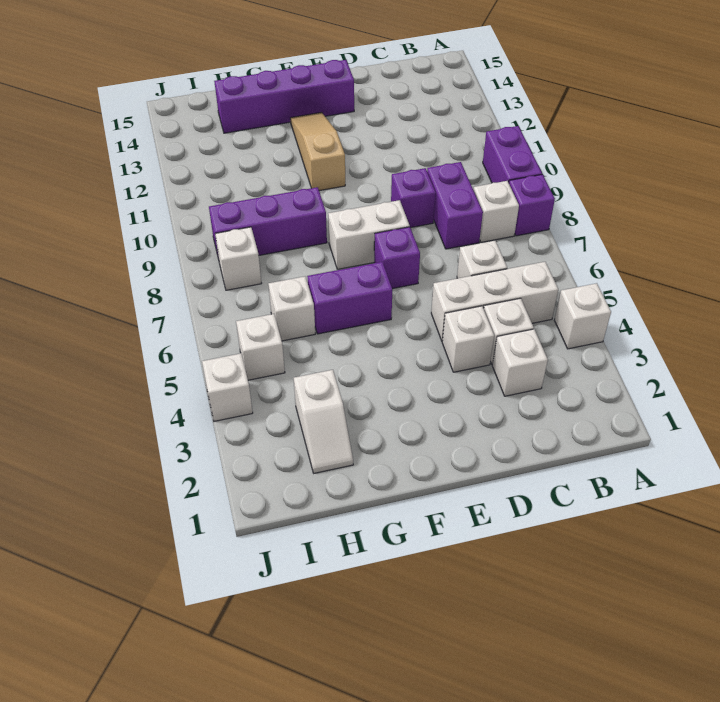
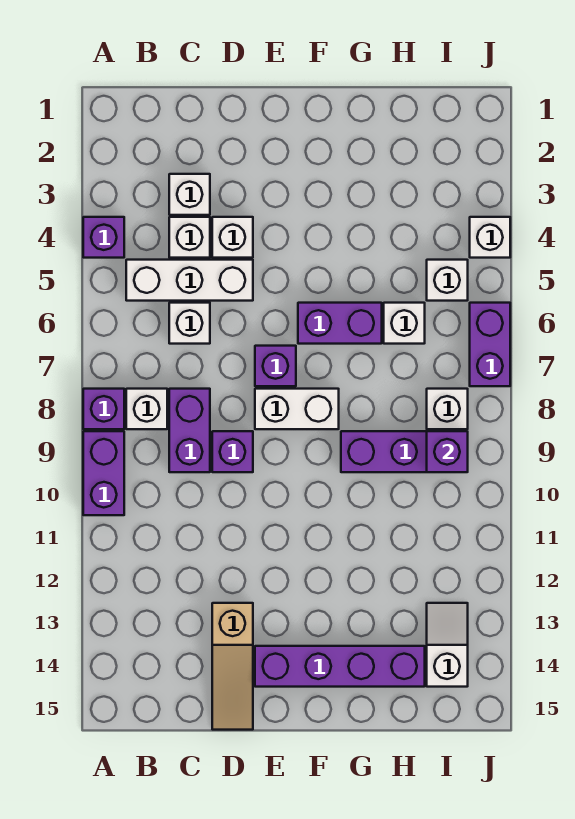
white 1x1 brick [555,283,611,349] -> purple 1x1 brick [83,217,124,258]
tan 1x3 slope [290,112,345,191] -> tan 1x3 slope moved to [212,603,253,730]
white 1x2 slope [294,370,353,473] -> white 1x2 slope moved to [427,603,468,687]
none -> purple 1x1 brick [427,431,468,472]
none -> purple 1x2 brick [470,303,510,386]

